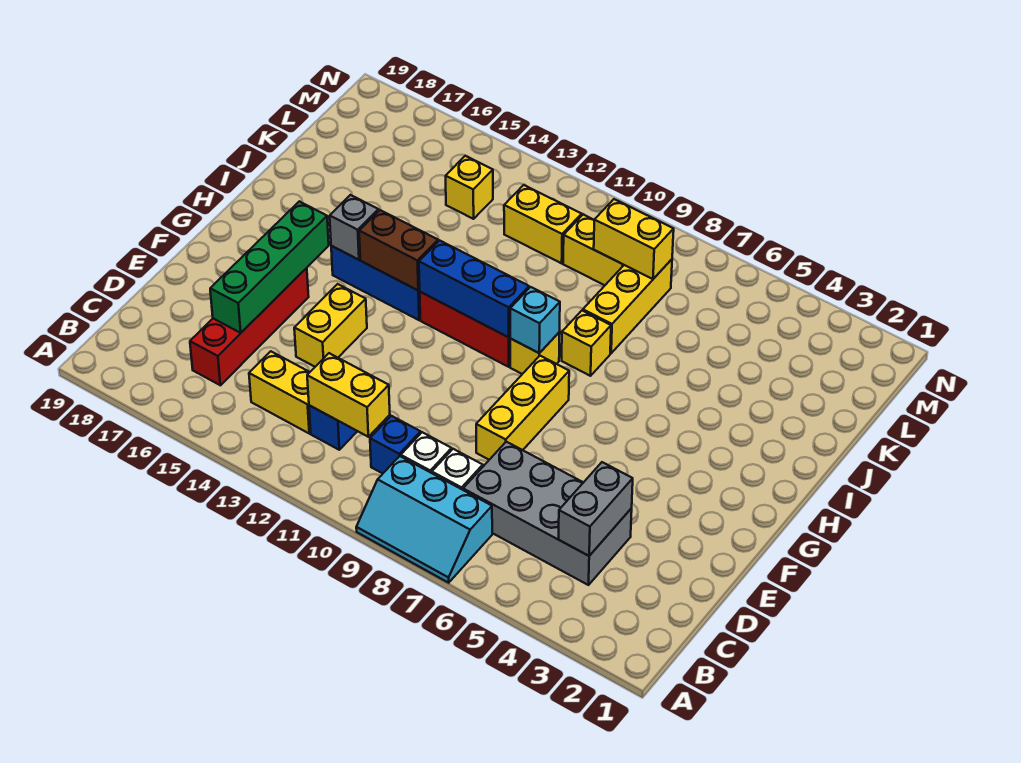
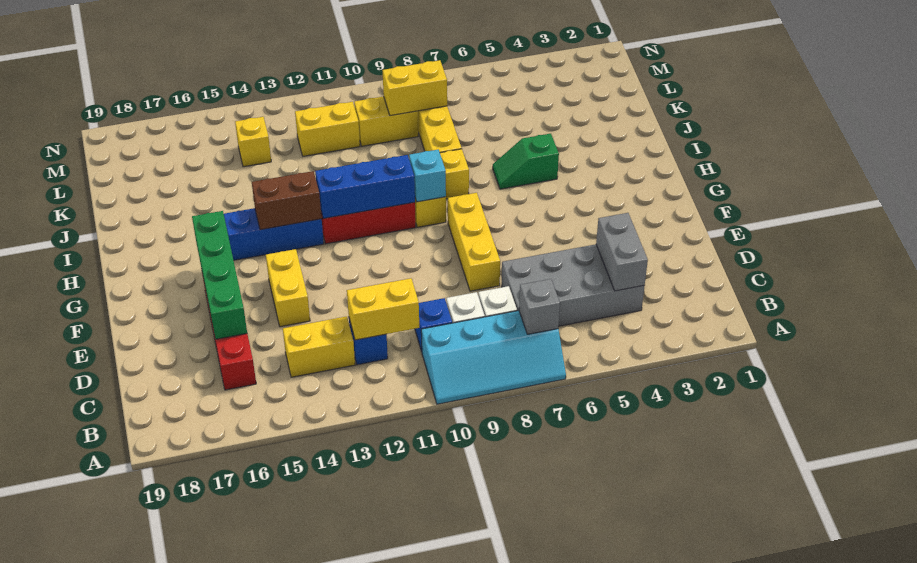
cyan 2x3 slope [356,456,492,583] -> cyan 2x4 slope [421,311,566,404]
grey 1x1 brick [330,195,379,260] -> grey 1x1 brick moved to [519,279,560,334]
none -> green 1x2 slope [493,134,559,189]

